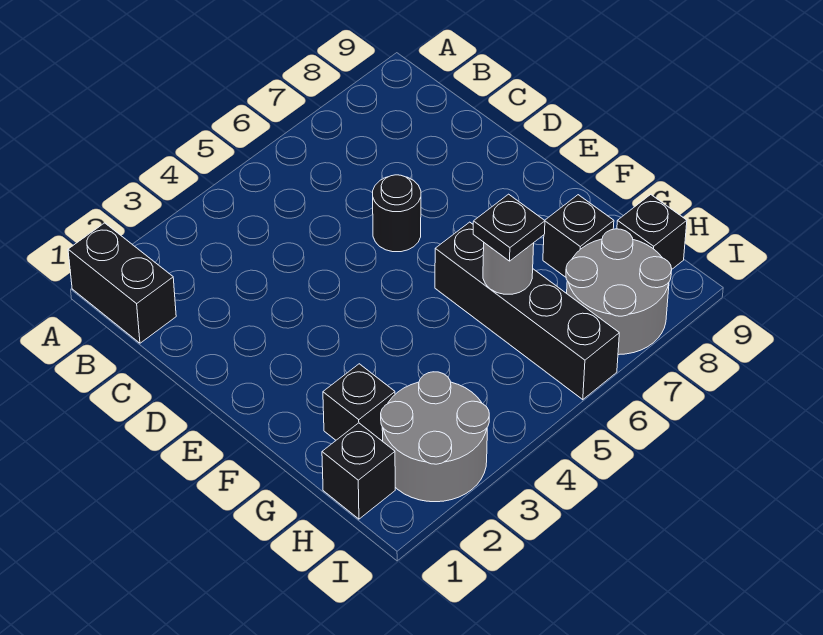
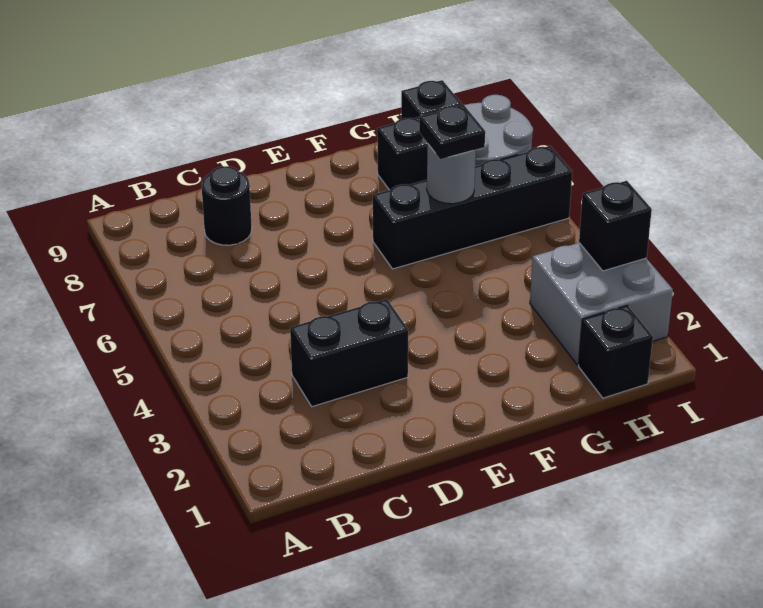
black 1x2 brick [68,223,176,343] -> black 1x2 brick moved to [290,299,408,407]
black 1x1 round brick [373,175,421,252] -> black 1x1 round brick moved to [202,166,252,245]
black 1x1 brick [323,364,395,441] -> black 1x1 brick moved to [579,181,652,271]
grey 2x2 round brick [381,372,489,502] -> grey 2x2 brick [530,243,673,365]

